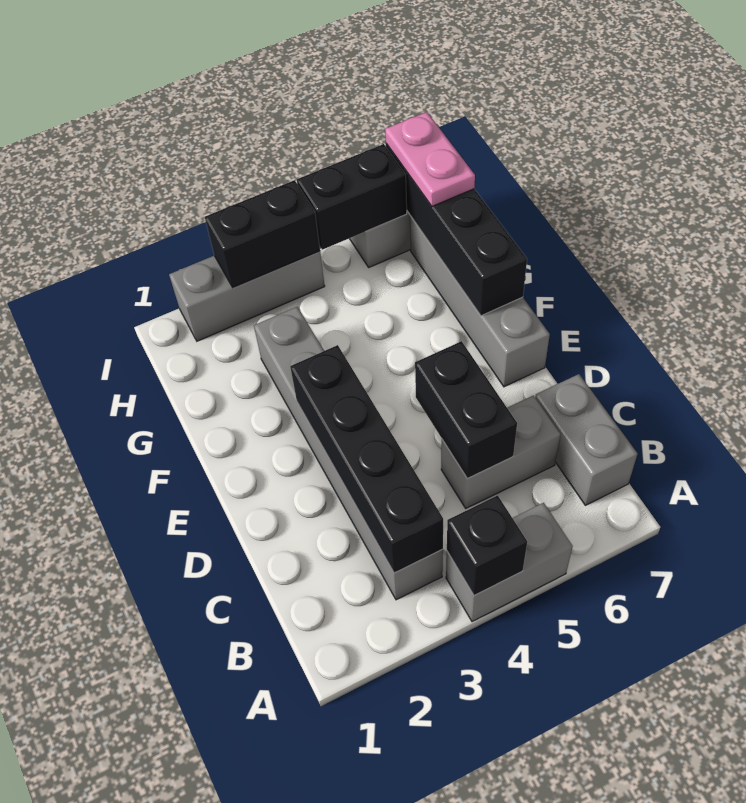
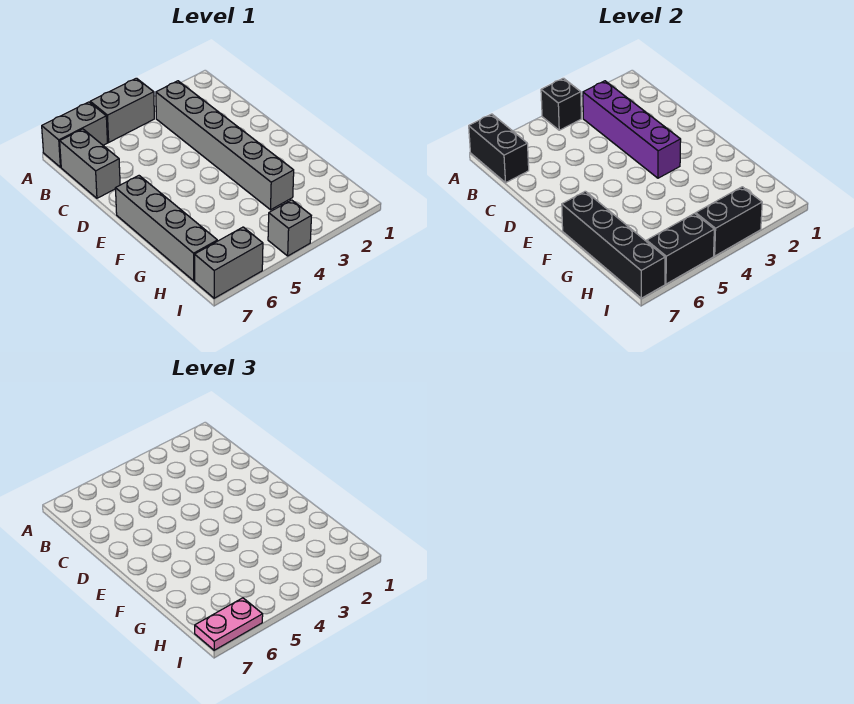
black 1x4 brick [290,345,443,573] -> purple 1x4 brick [583,81,681,178]
grey 1x2 brick [441,396,561,508] -> grey 1x2 brick moved to [42,102,107,167]
black 1x2 brick [415,341,517,479] -> black 1x2 brick moved to [469,114,529,183]
pink 1x2 plate [385,112,475,206] -> pink 1x2 plate turned to [195,598,263,650]
grey 1x3 brick [169,251,325,341] -> grey 1x1 brick [268,200,311,256]

